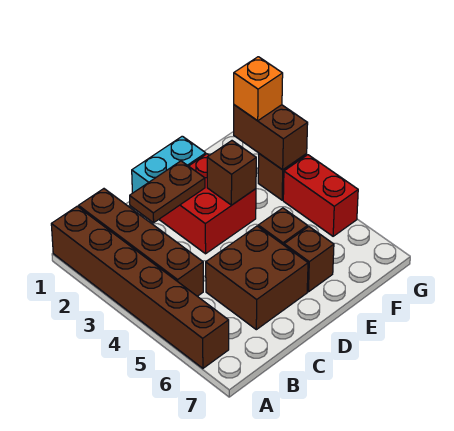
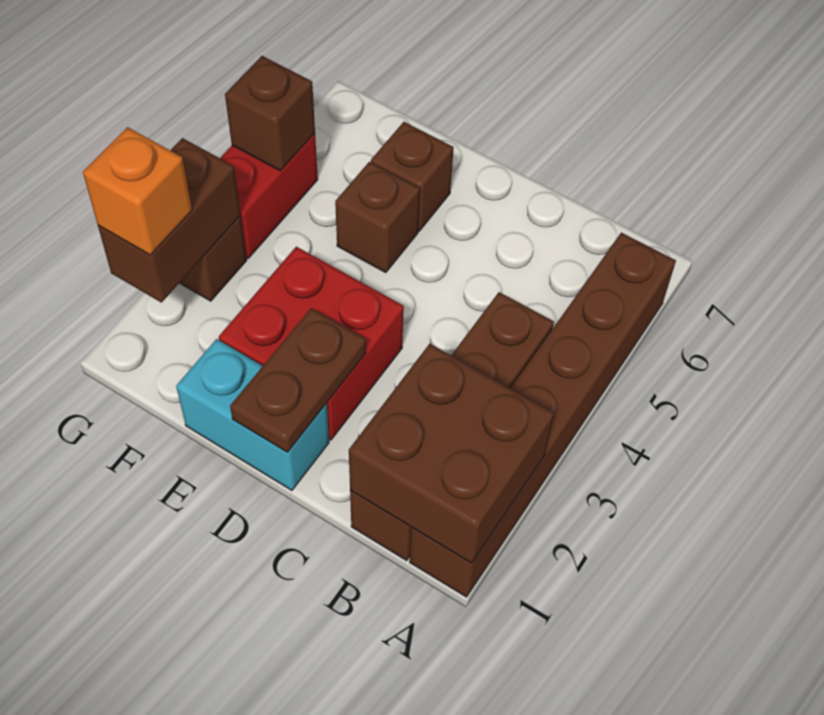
brown 1x2 plate [130,161,205,223] -> brown 1x2 plate turned to [230,308,366,452]
brown 2x2 brick [206,226,308,330] -> brown 2x2 brick moved to [349,344,554,563]
brown 1x1 brick [207,141,256,205] -> brown 1x1 brick moved to [225,56,315,171]

